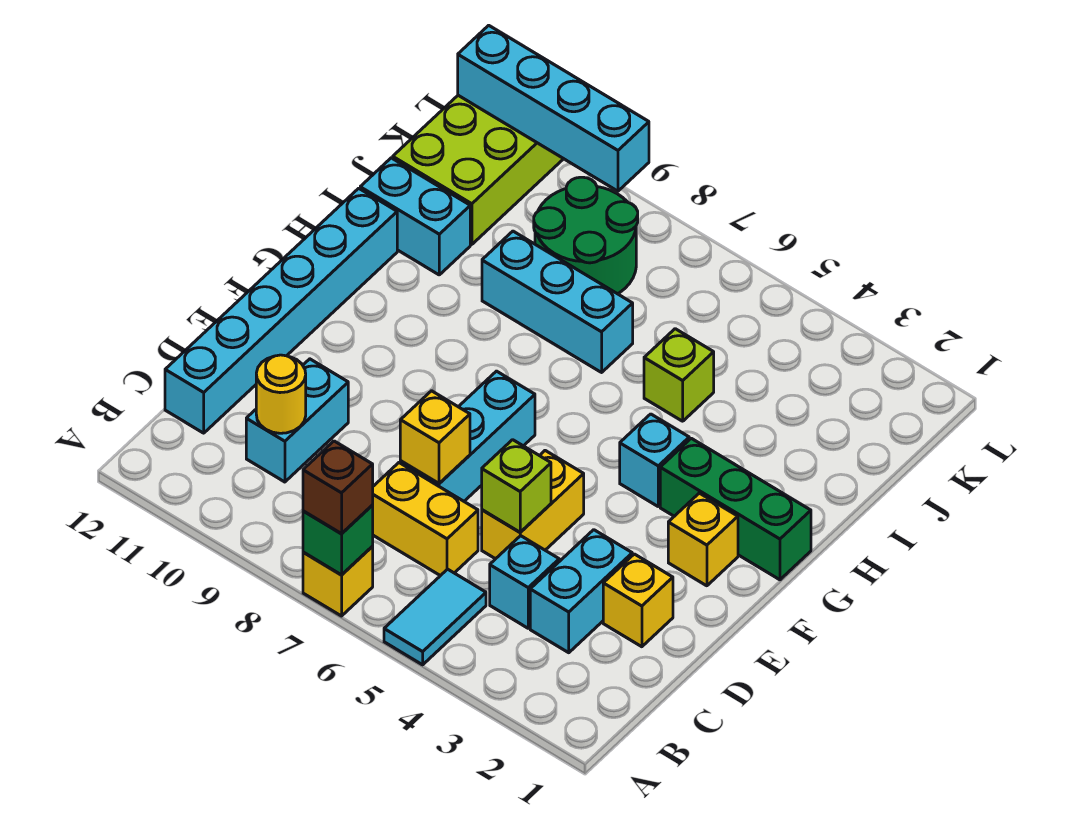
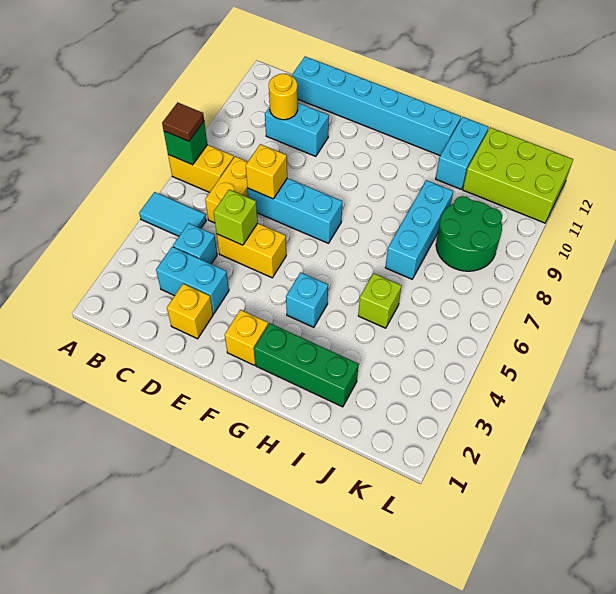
yellow 1x1 brick [303,547,373,616] -> yellow 1x2 brick [168,145,234,192]
brown 1x1 brick [303,441,373,534] -> brown 1x1 tile [162,102,204,141]
green 1x3 brick [660,438,811,580] -> green 1x3 brick turned to [254,323,359,407]
cyan 1x4 brick [458,25,649,191] -> none

